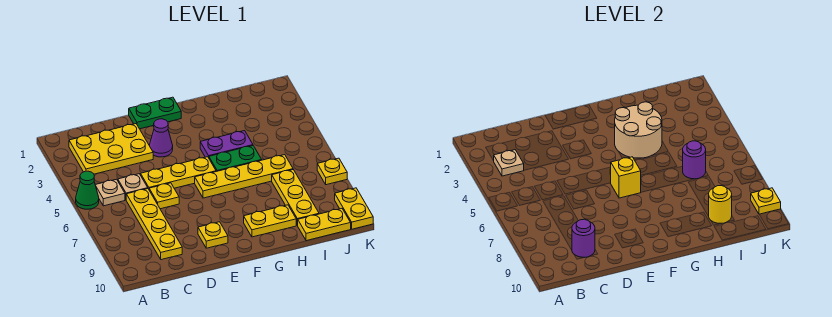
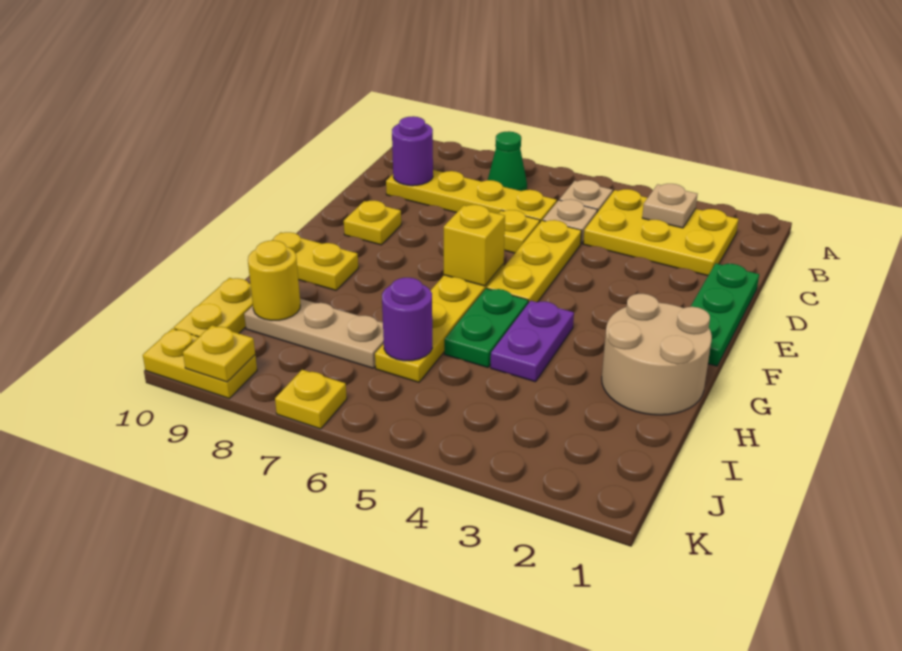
green 1x1 cone [76,171,99,209] -> green 1x1 cone moved to [488,131,527,191]
yellow 2x3 plate [69,124,153,174] -> yellow 2x3 plate turned to [583,189,739,276]
green 1x2 plate [129,97,181,129] -> green 1x3 plate [691,263,759,366]
purple 1x1 cone [149,119,173,157] -> none
tan 2x2 round brick [615,102,662,158] -> tan 2x2 round brick moved to [602,294,712,415]
yellow 1x2 plate [244,205,296,237] -> yellow 1x2 plate turned to [271,232,358,290]
yellow 1x3 plate [272,170,319,225] -> tan 1x3 plate [244,299,384,368]

